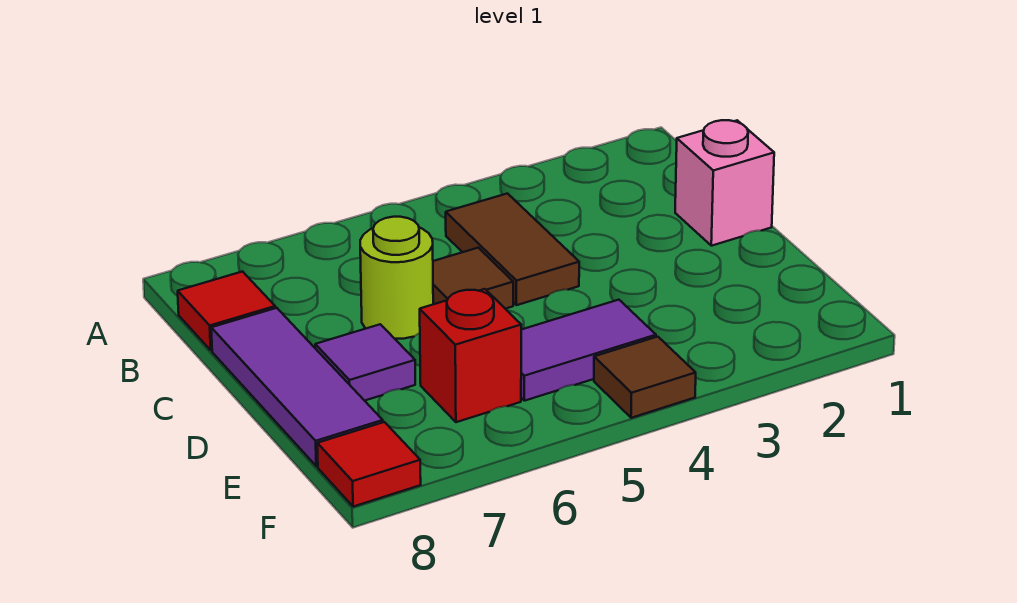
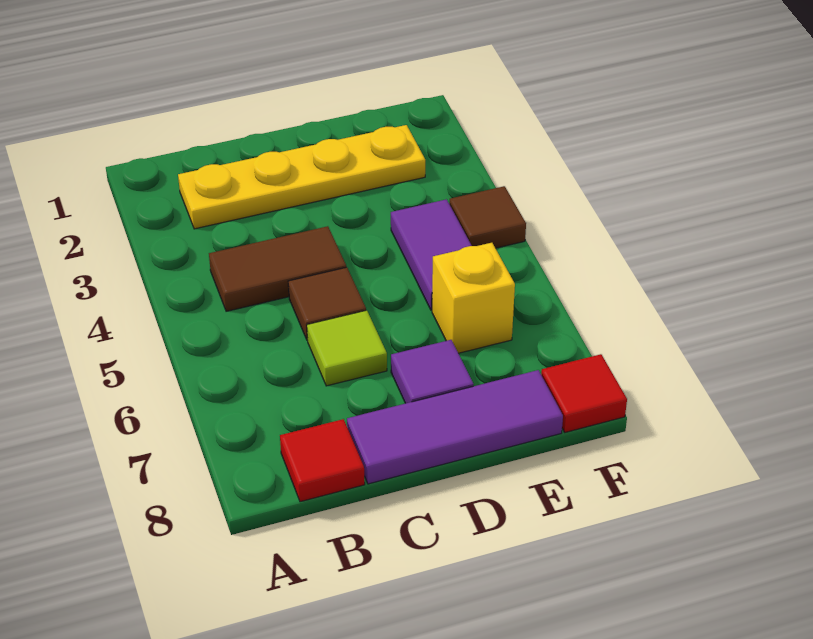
none -> yellow 1x4 plate [178,125,425,229]
pink 1x1 brick [675,120,774,246] -> none
lime 1x1 round brick [360,217,433,339] -> lime 1x1 tile [307,310,387,386]
red 1x1 brick [420,289,521,422] -> yellow 1x1 brick [432,243,515,353]

